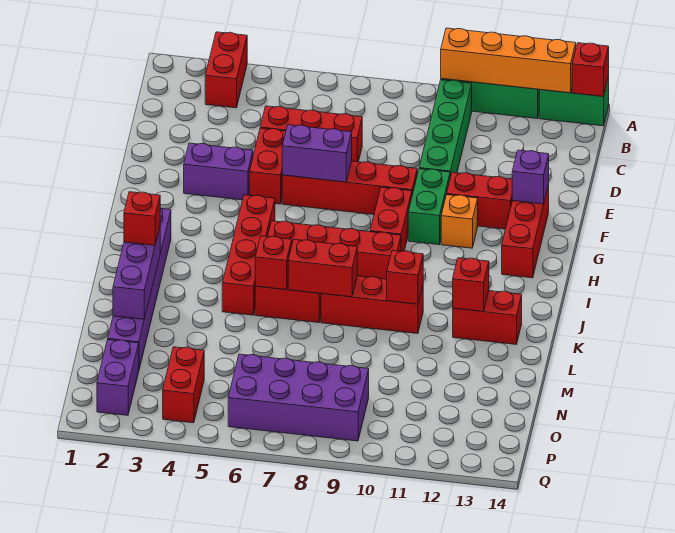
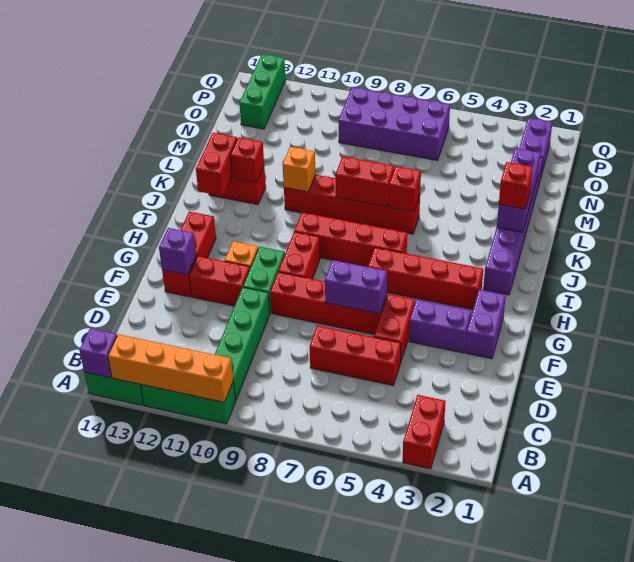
red 1x1 brick [572,43,609,96] -> purple 1x1 brick [79,328,117,378]
none -> purple 1x2 brick [465,290,506,359]
red 1x4 brick [222,195,275,315] -> red 1x4 brick turned to [368,248,483,310]
red 1x1 brick [387,250,423,304] -> orange 1x1 brick [283,147,316,192]
red 1x2 brick [163,347,204,423] -> red 1x2 brick moved to [196,133,237,196]
none -> green 1x3 brick [239,54,286,129]

